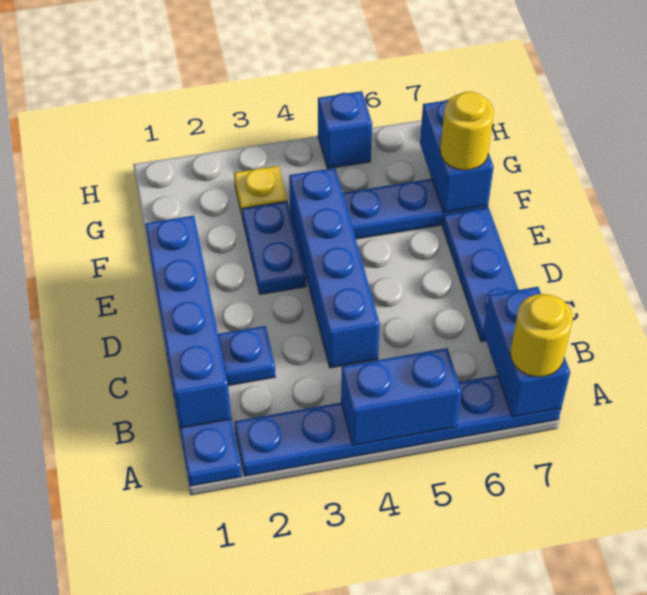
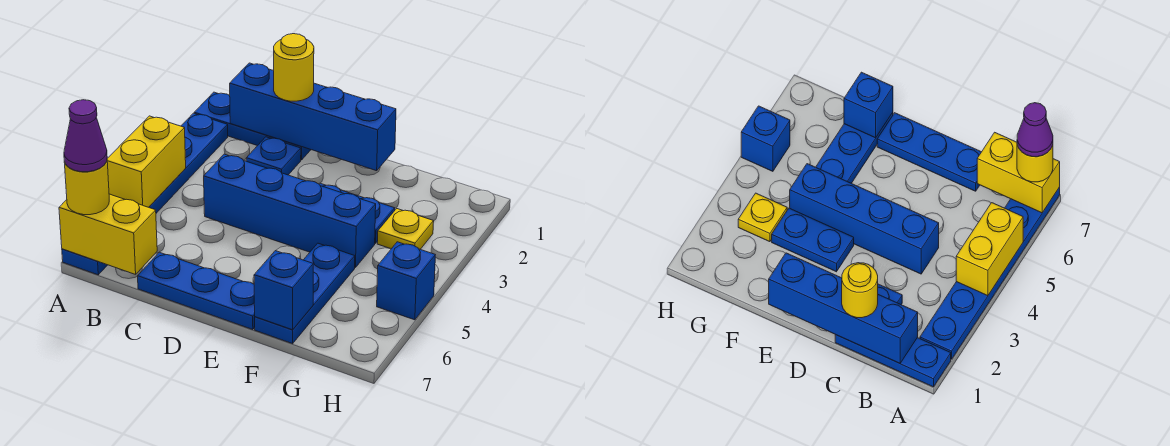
blue 1x2 brick [341,348,461,446] -> yellow 1x2 brick [107,116,186,207]
blue 1x2 brick [483,287,570,417] -> yellow 1x2 brick [59,194,157,274]
none -> purple 1x1 cone [64,100,107,172]
blue 1x2 brick [420,99,494,213] -> blue 1x1 brick [254,251,313,330]
yellow 1x1 round brick [440,92,494,170] -> yellow 1x1 round brick moved to [274,34,314,101]

